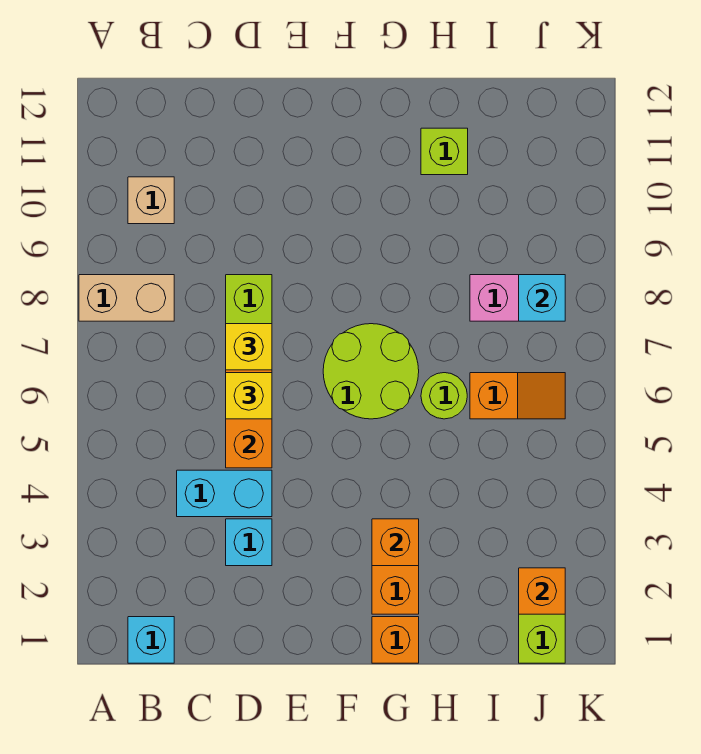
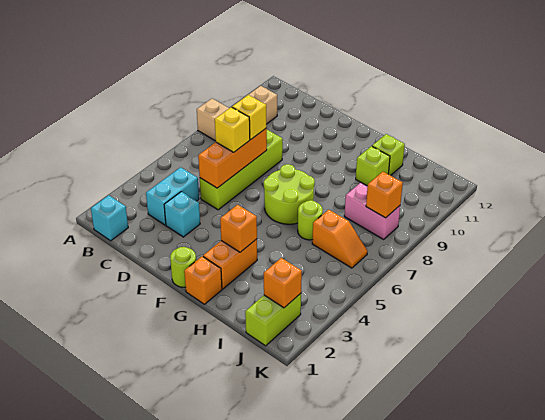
cyan 1x2 brick [177,470,272,517] -> cyan 1x2 brick turned to [146,167,199,225]
none -> lime 1x1 round brick [170,247,196,287]
none -> lime 1x1 brick [356,146,390,186]
cyan 1x1 brick [519,275,565,321] -> orange 1x1 brick [366,172,403,218]

